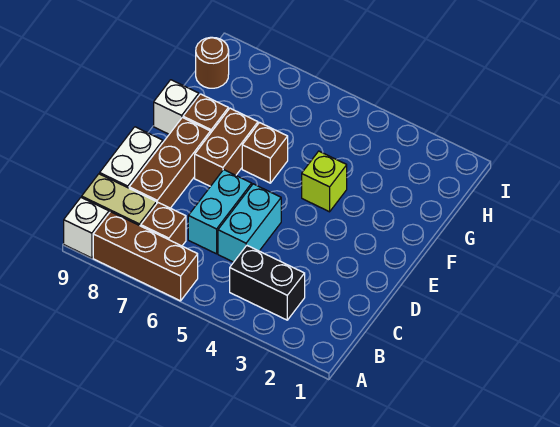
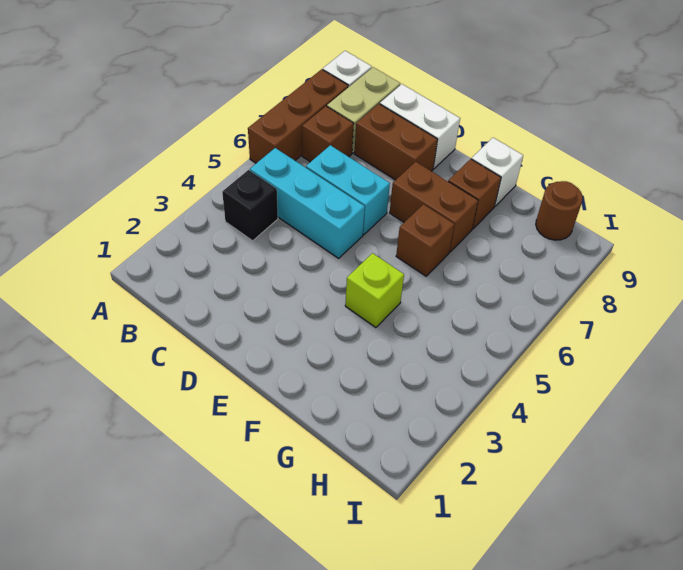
black 1x2 brick [230,245,305,320] -> black 1x1 brick [222,170,278,241]
cyan 1x2 brick [218,184,281,262] -> cyan 1x3 brick [250,148,365,258]
brown 1x3 brick [129,117,210,208] -> brown 1x2 brick [354,104,438,180]

